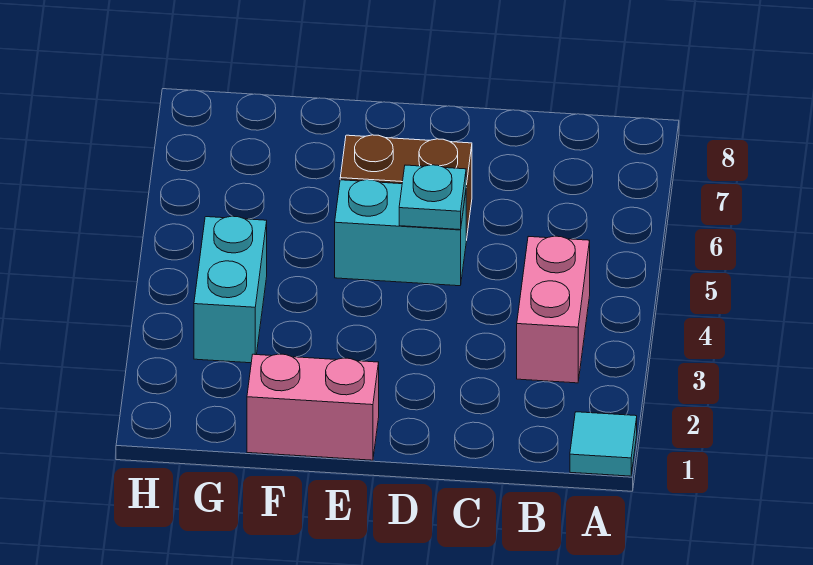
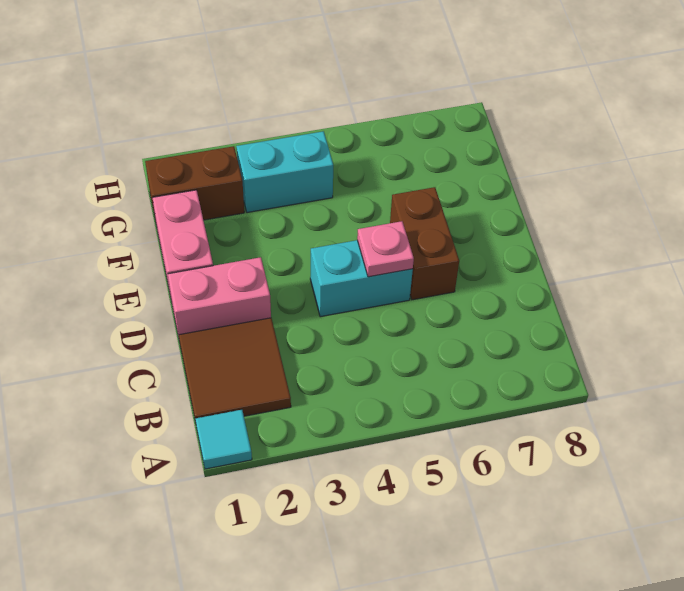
none -> brown 2x2 tile [179,318,291,422]
pink 1x2 brick [517,236,590,383] -> pink 1x2 brick moved to [168,257,271,337]
cyan 1x2 brick [335,180,466,286] -> cyan 1x2 brick turned to [310,240,413,317]
cyan 1x1 plate [399,165,466,230] -> pink 1x1 plate [357,221,414,277]
none -> brown 1x2 brick [145,146,244,221]

